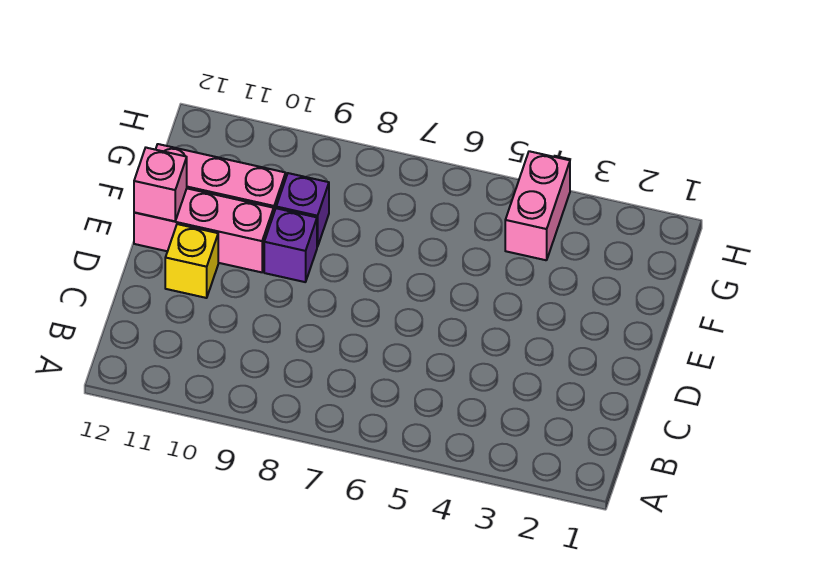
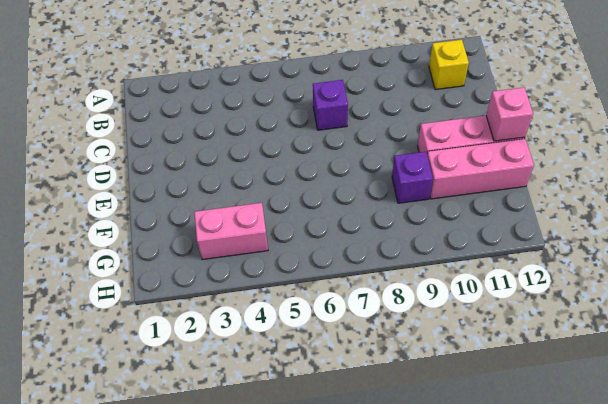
yellow 1x1 brick [165,224,218,298] -> yellow 1x1 brick moved to [429,40,469,90]
purple 1x1 brick [264,208,317,282] -> purple 1x1 brick moved to [313,80,348,130]
pink 1x2 brick [505,151,570,260] -> pink 1x2 brick turned to [194,203,268,260]

